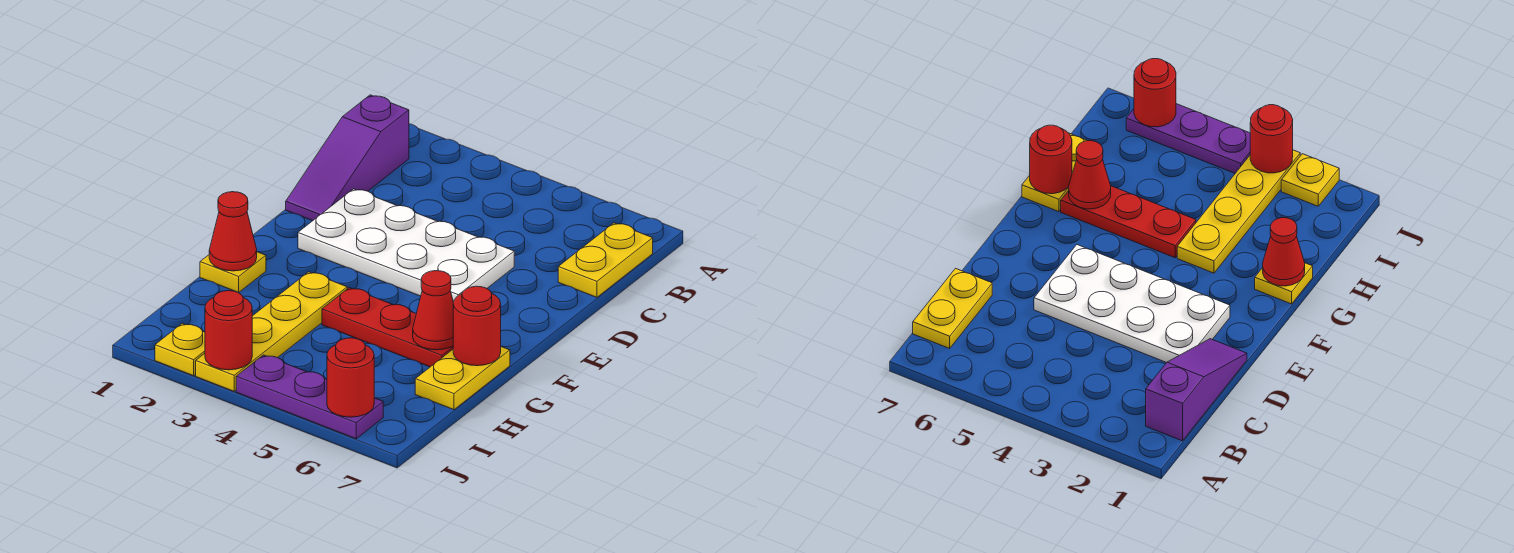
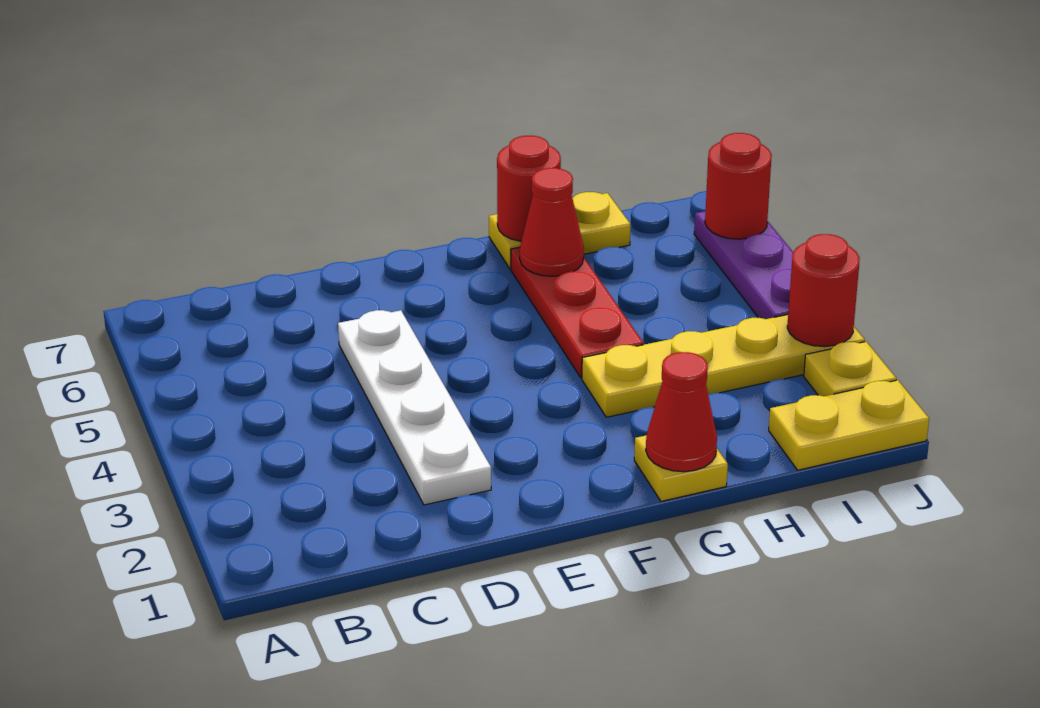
purple 1x3 slope [286,95,409,221] -> none
yellow 1x2 plate [558,223,653,297] -> yellow 1x2 plate moved to [769,380,929,470]
white 2x4 plate [298,189,514,302] -> white 1x4 plate [338,310,491,505]

